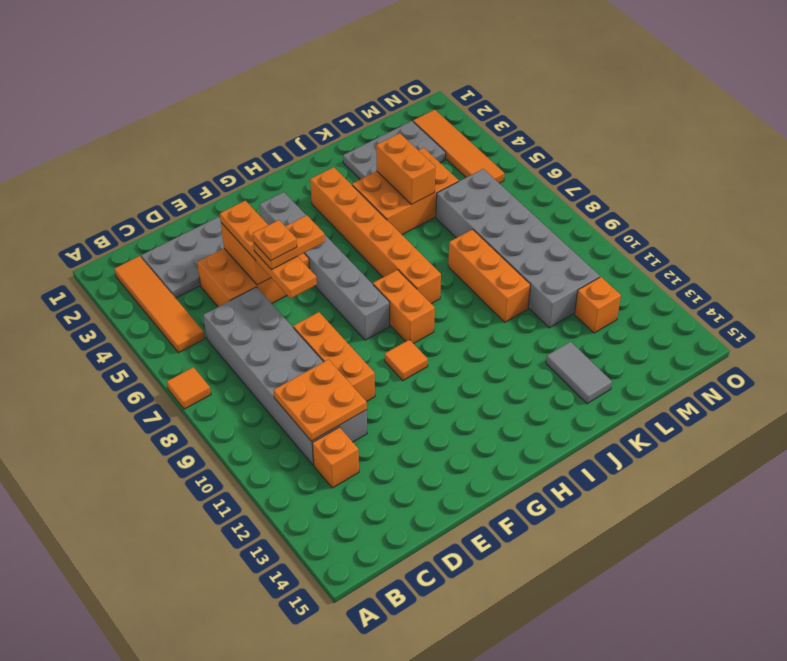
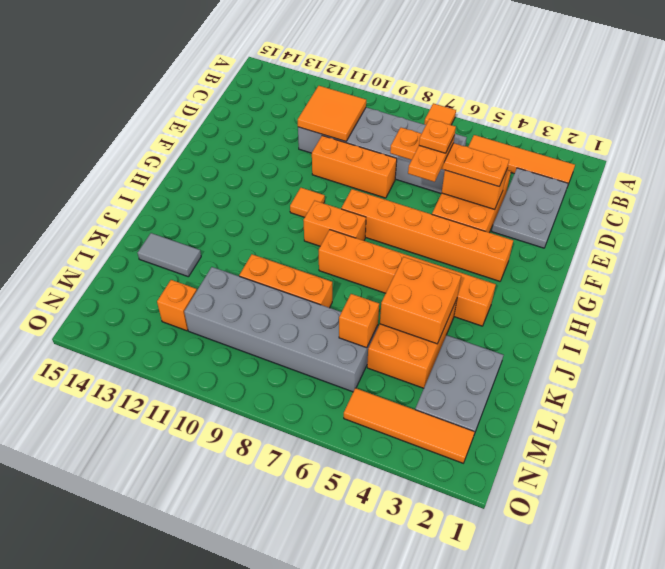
orange 2x2 plate [274,360,367,441] -> orange 2x2 tile [298,86,366,141]
orange 1x1 brick [312,427,359,488] -> orange 1x1 brick moved to [339,294,379,348]
grey 1x6 brick [260,192,390,340] -> orange 1x6 brick [341,189,513,281]
orange 1x2 brick [376,133,435,204] -> orange 2x2 brick [380,257,461,344]

